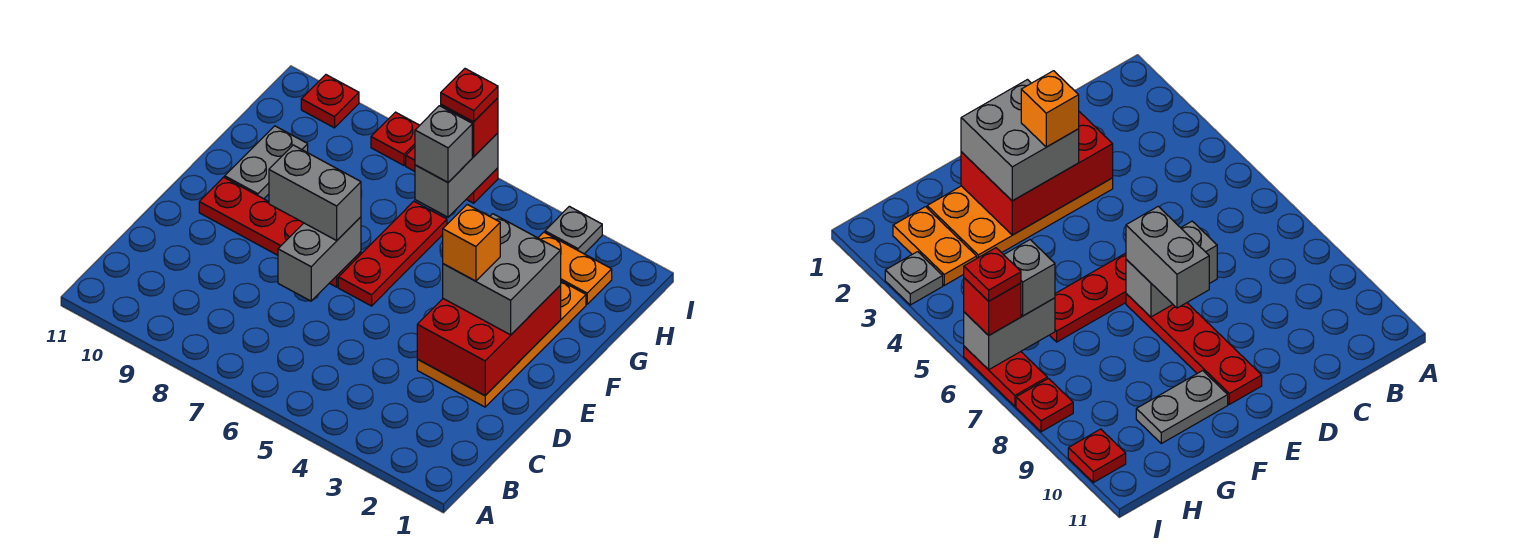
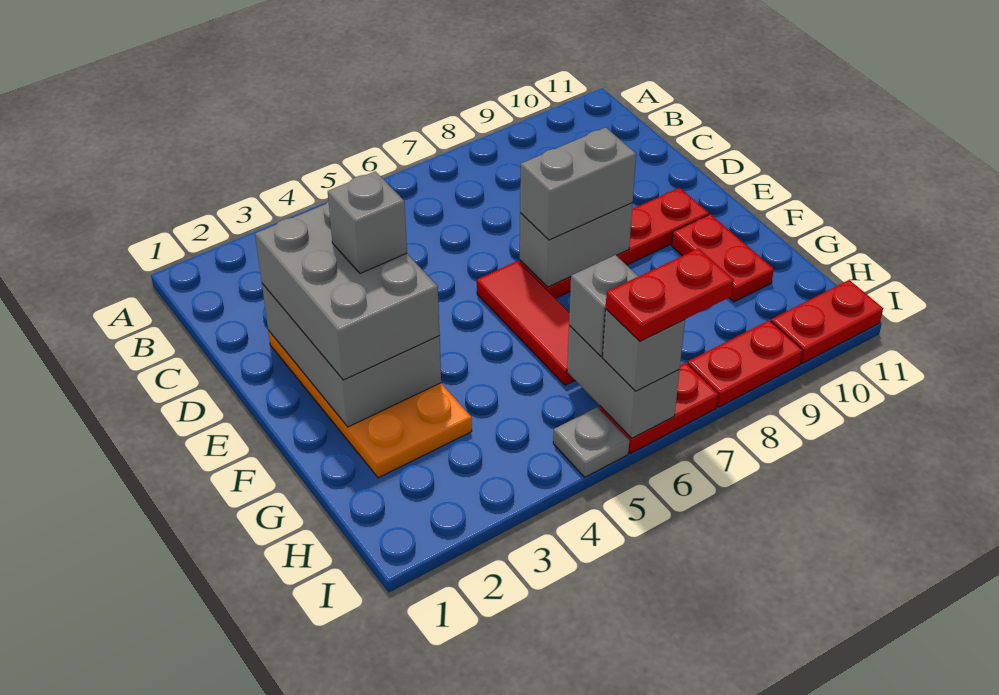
red 2x3 brick [417,286,561,395] -> grey 2x3 brick [262,284,441,427]
grey 1x2 brick [278,217,361,301] -> grey 1x2 brick turned to [520,203,633,287]
grey 2x2 brick [443,214,561,335] -> grey 2x3 brick [255,202,440,380]
orange 1x1 brick [443,204,500,281] -> grey 1x1 brick [328,171,407,273]
red 1x3 plate [338,201,447,306] -> red 1x3 tile [477,261,575,385]
grey 1x2 plate [225,126,308,199] -> red 1x2 plate [672,214,774,302]
orange 1x2 plate [538,232,612,304] -> none
grey 1x1 plate [545,206,602,254] -> grey 1x1 plate moved to [553,407,629,477]
red 1x1 brick [441,98,498,157] -> grey 1x1 brick [603,309,685,391]
red 1x1 plate [441,69,498,122] -> red 1x2 plate [606,248,734,341]
red 1x1 plate [371,112,420,165] -> red 1x2 plate [687,320,803,407]
red 1x1 plate [301,75,359,128] -> red 1x2 plate [771,280,883,363]

